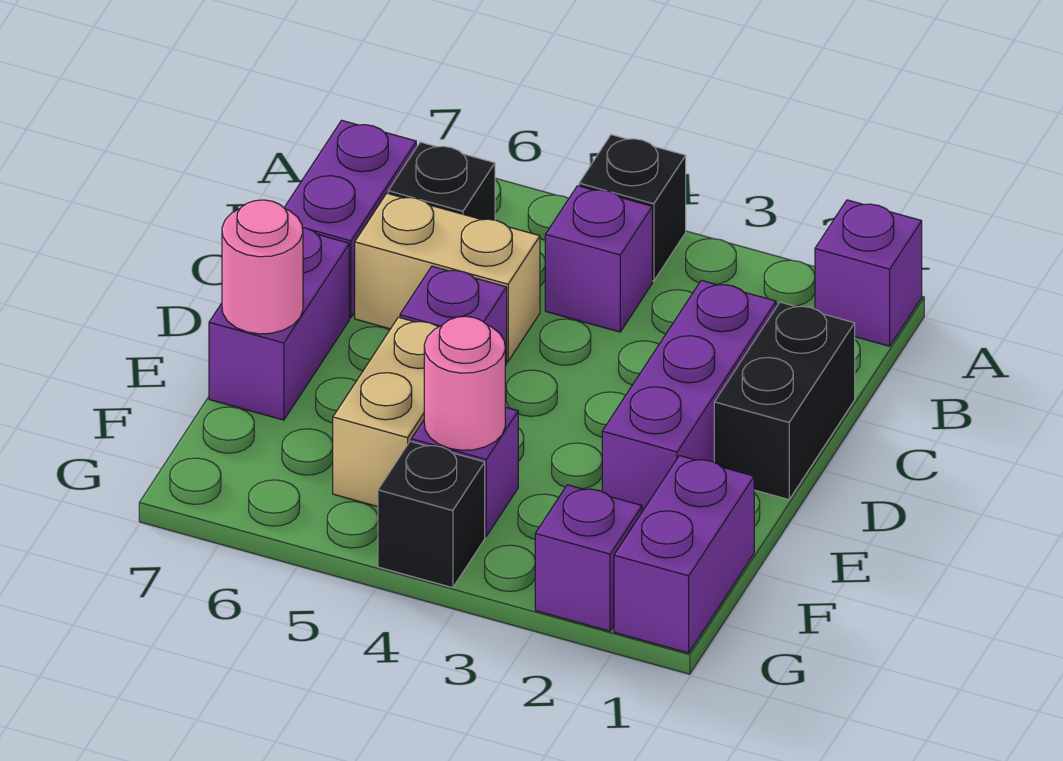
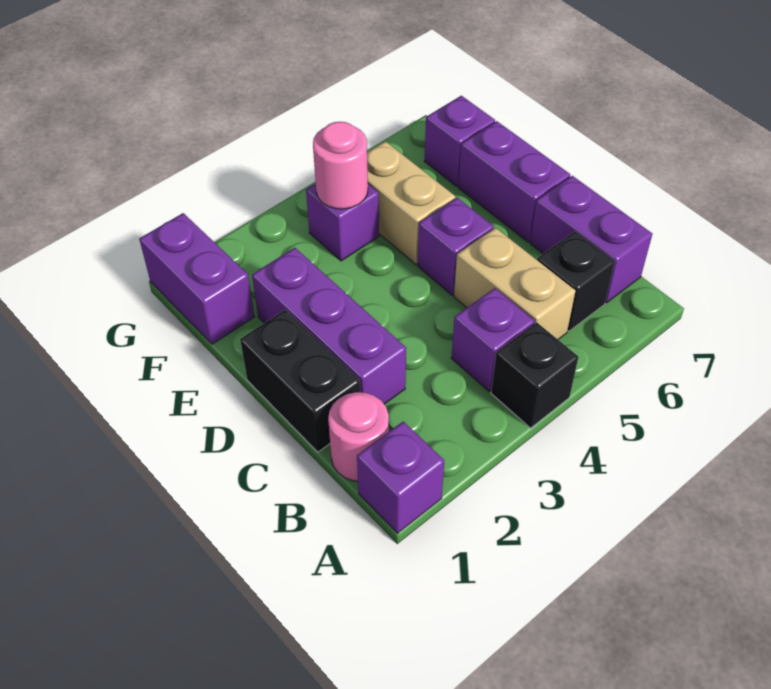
tan 1x2 brick [355,193,540,361] -> tan 1x2 brick turned to [454,228,575,339]
pink 1x1 round brick [222,200,303,334] -> pink 1x1 round brick moved to [328,392,389,481]
purple 1x1 brick [535,485,642,631] -> purple 1x1 brick moved to [425,96,495,186]
black 1x1 brick [378,441,485,588] -> none

